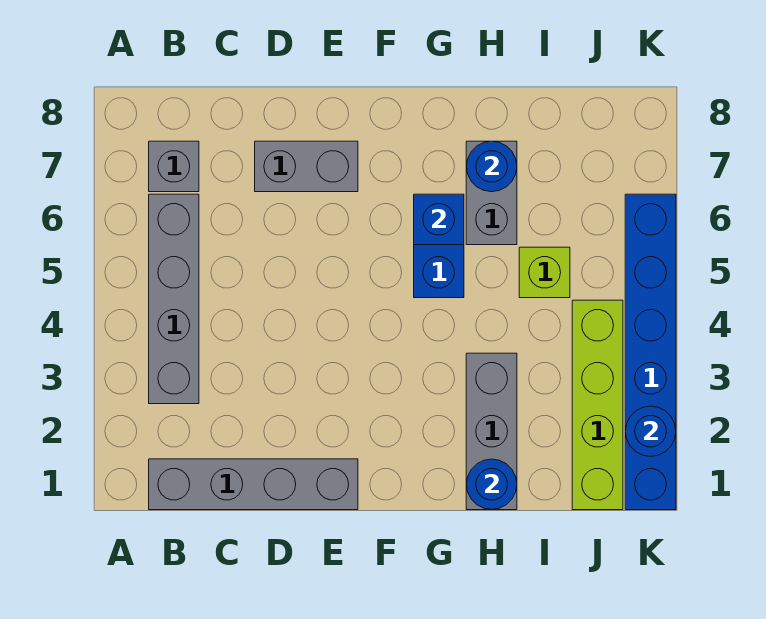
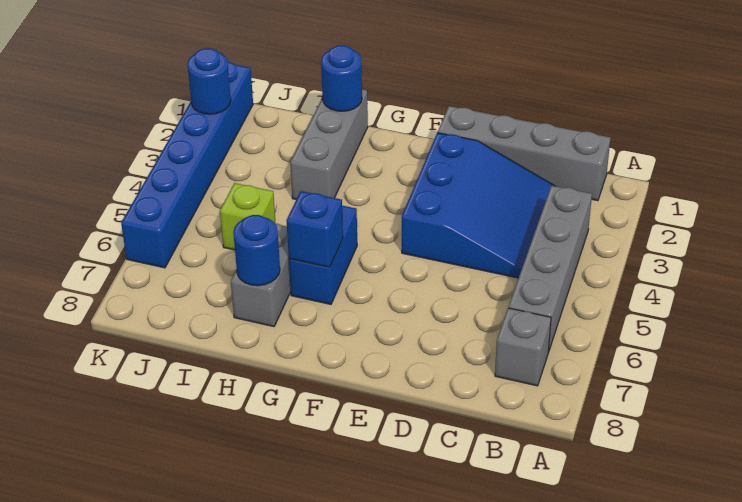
none -> blue 3x3 slope [402,133,554,278]
grey 1x2 brick [255,141,358,192] -> none
lime 1x4 brick [572,300,623,510] -> none

